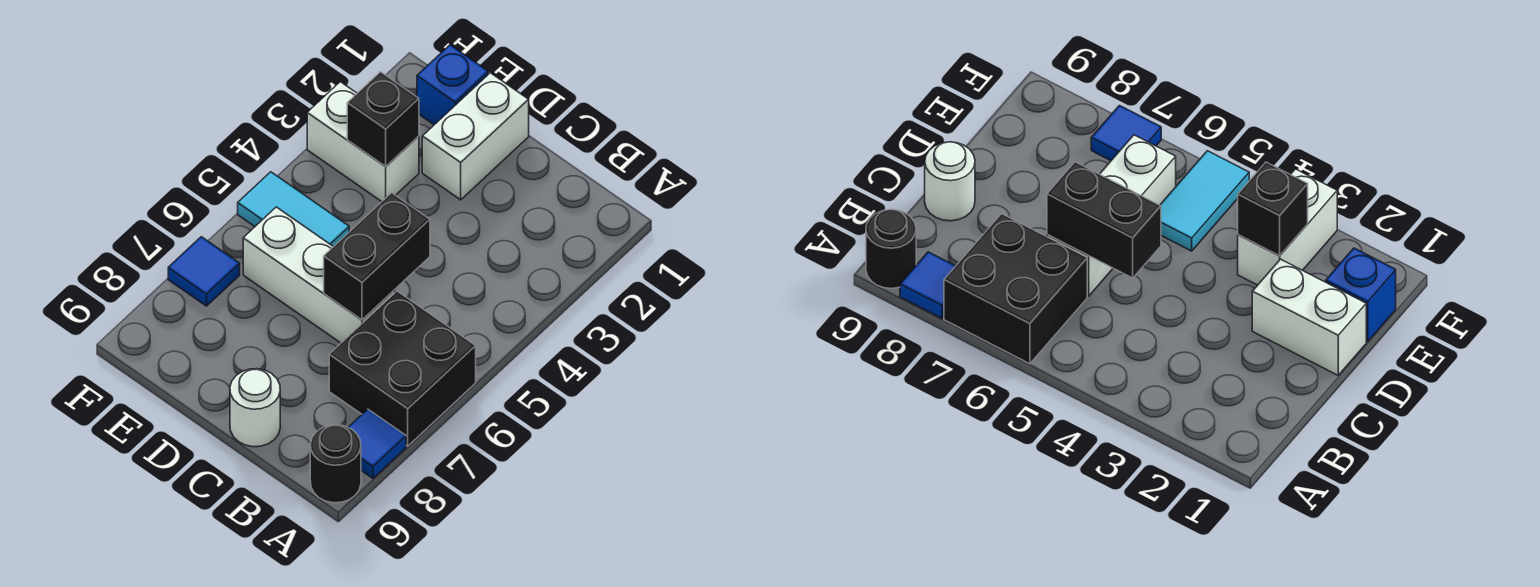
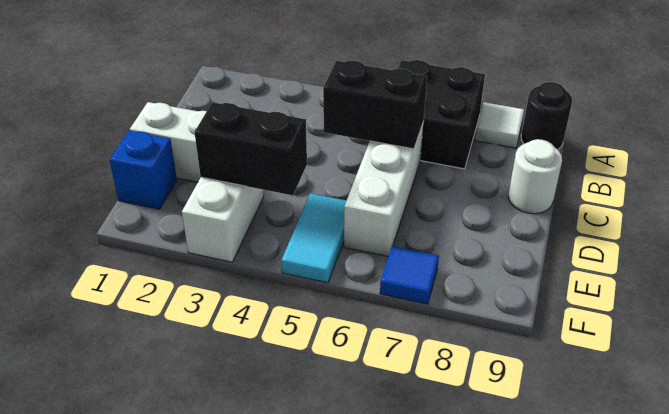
blue 1x1 tile [348,409,406,478] -> white 1x1 tile [475,102,524,148]
black 1x1 brick [347,72,419,167] -> black 1x2 brick [195,102,307,195]

